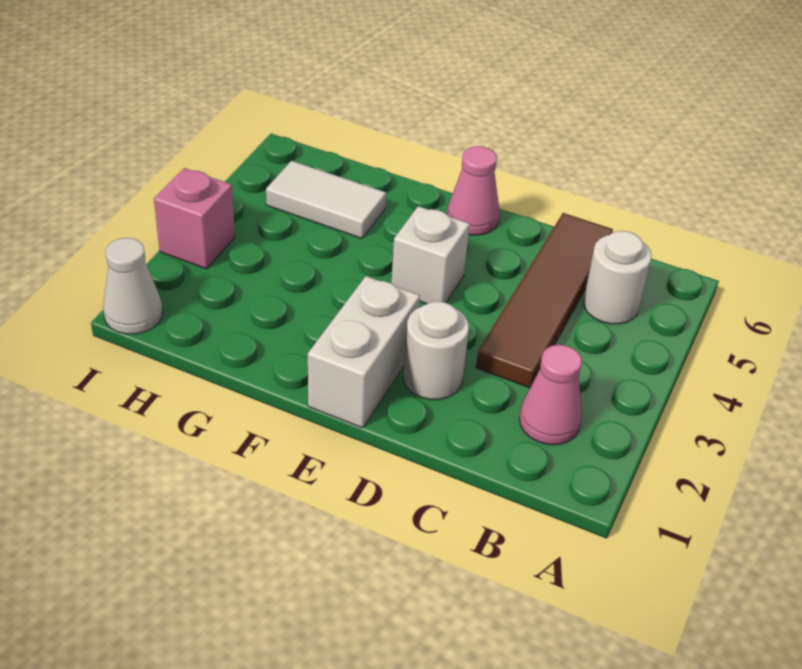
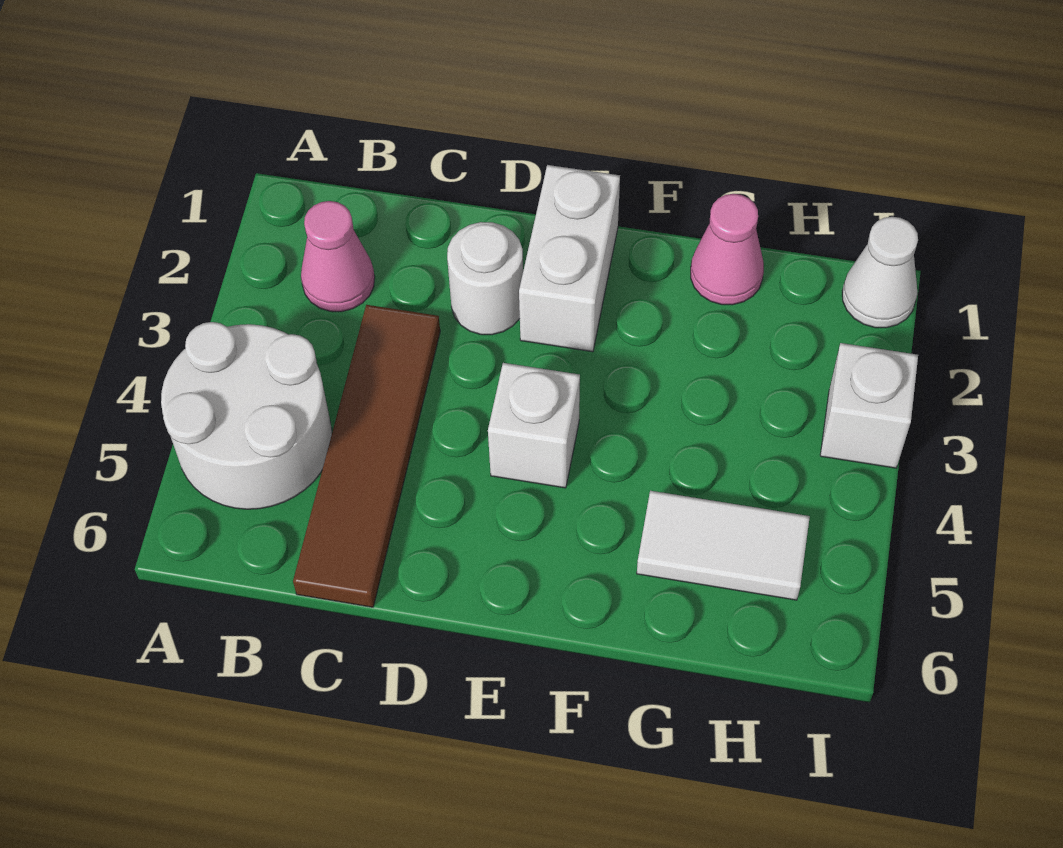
white 1x1 round brick [583,231,652,324] -> white 2x2 round brick [161,322,332,509]
pink 1x1 cone [447,146,500,235] -> pink 1x1 cone moved to [691,194,764,305]
pink 1x1 brick [154,168,235,269] -> white 1x1 brick [820,343,918,468]

